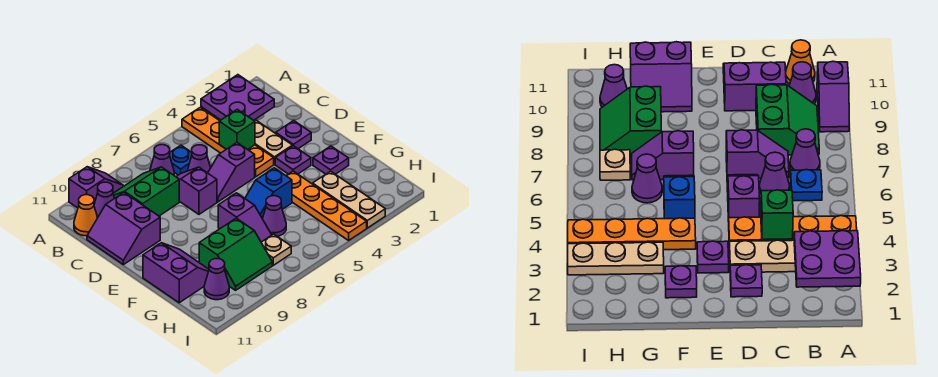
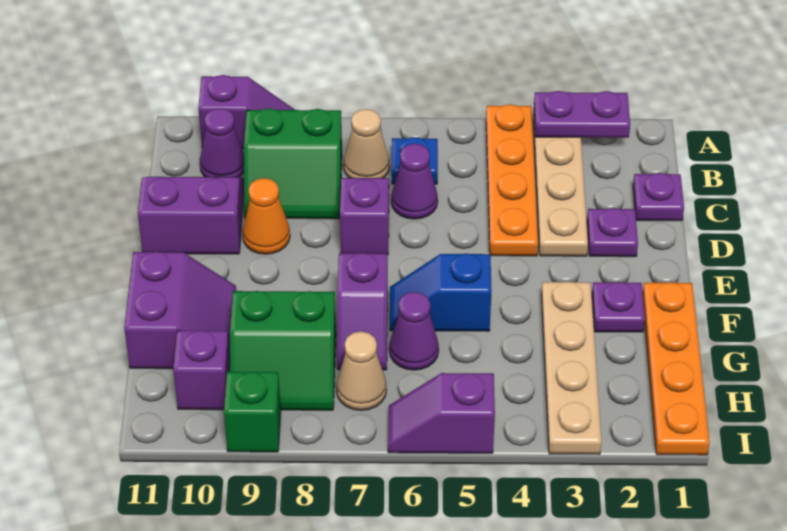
purple 2x2 plate [201,75,274,120] -> purple 1x2 plate [534,91,630,138]
purple 1x1 cone [150,145,174,175] -> tan 1x1 cone [344,109,389,178]
green 2x2 slope [113,167,179,216] -> green 2x2 slope turned to [244,109,342,219]
orange 1x1 cone [74,195,98,236] -> orange 1x1 cone moved to [243,178,290,254]
green 1x1 brick [219,109,255,150] -> green 1x1 brick moved to [224,372,281,452]
purple 2x2 slope [87,193,160,265] -> purple 2x2 slope turned to [138,177,244,254]
purple 1x2 slope [208,143,255,202] -> purple 1x2 slope moved to [388,373,495,453]
purple 1x1 plate [275,146,311,174] -> purple 1x1 plate moved to [633,173,684,221]
orange 1x4 plate [286,171,367,240] -> orange 1x4 plate moved to [643,282,710,455]
tan 1x3 plate [313,171,385,228] -> tan 1x4 plate [541,282,601,454]
tan 1x1 plate [261,234,291,265] -> tan 1x1 cone [336,332,386,411]
purple 1x1 cone [204,259,229,300] -> purple 1x1 brick [173,330,230,410]

